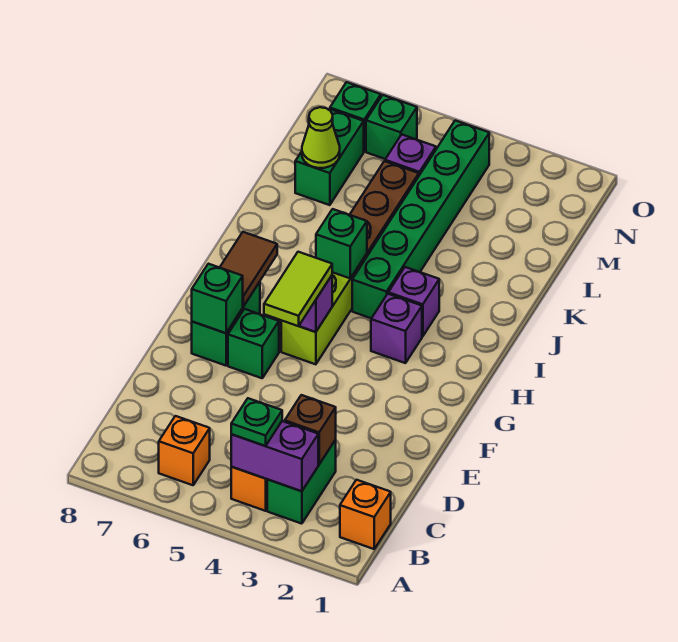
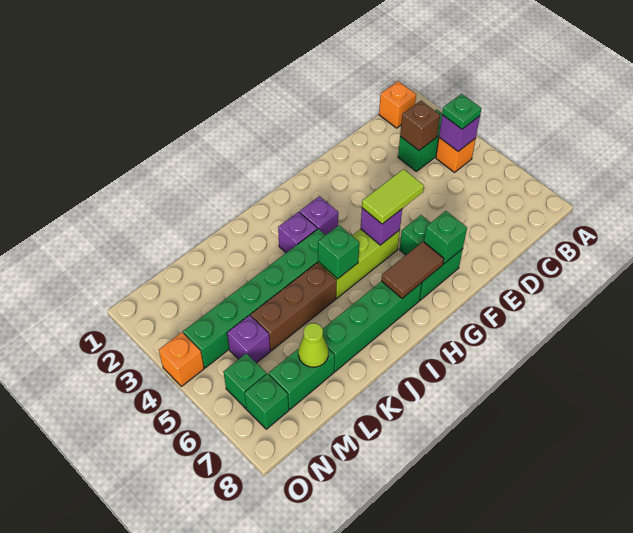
purple 1x2 brick [231,421,318,491] -> purple 1x1 brick [439,115,480,151]
orange 1x1 brick [159,416,210,485] -> orange 1x1 brick moved to [159,332,204,386]
none -> green 1x4 brick [323,281,422,371]

